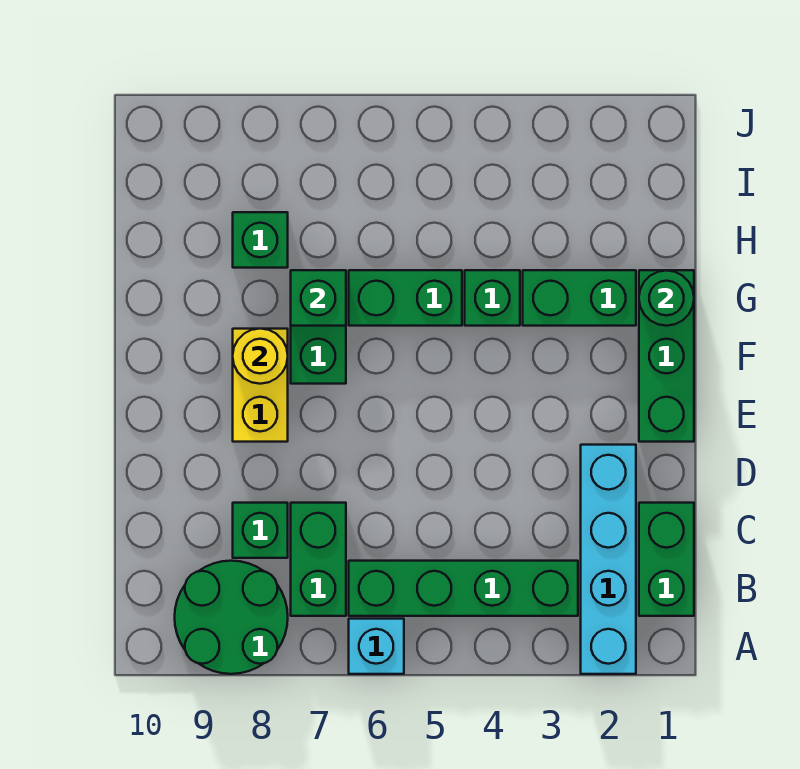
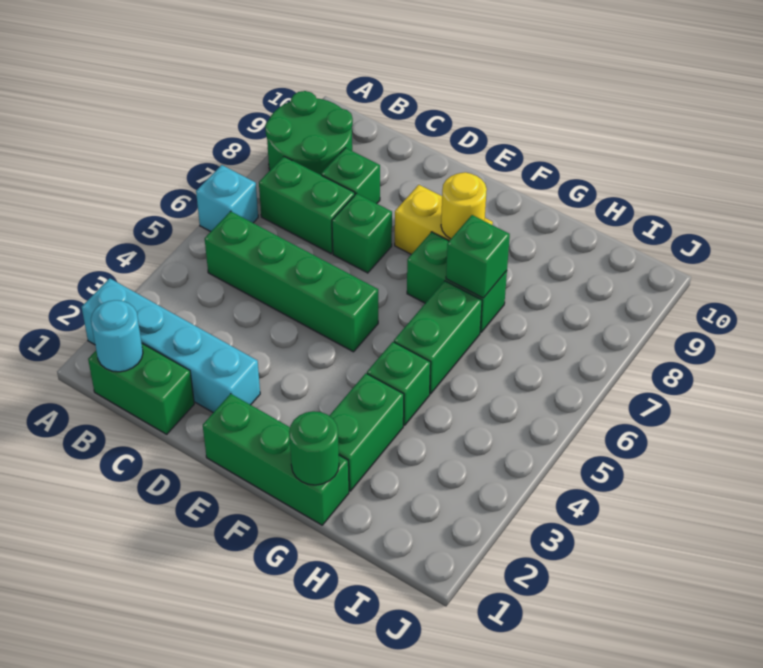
none -> cyan 1x1 round brick [91,300,143,372]
green 1x4 brick [349,561,578,616] -> green 1x4 brick turned to [205,211,378,352]
green 1x1 brick [233,212,288,268] -> green 1x1 brick moved to [332,194,392,273]

